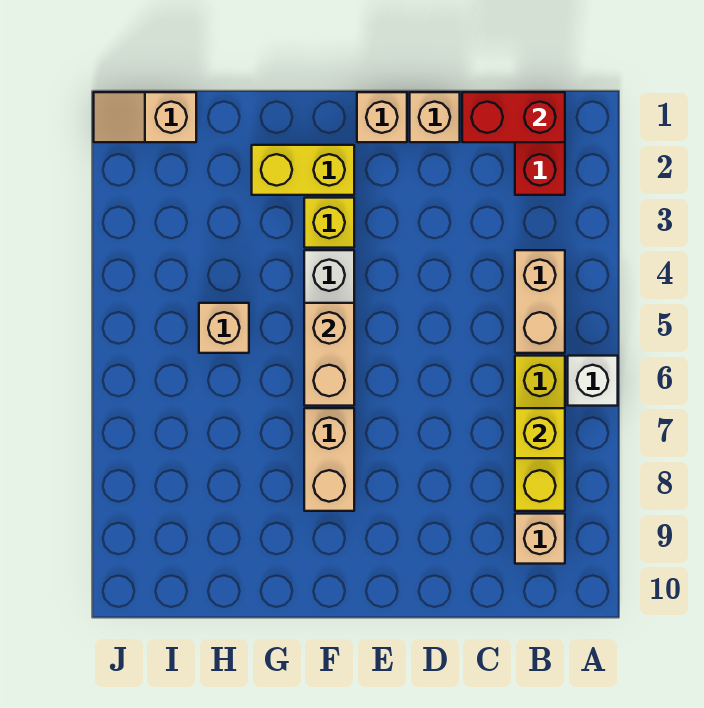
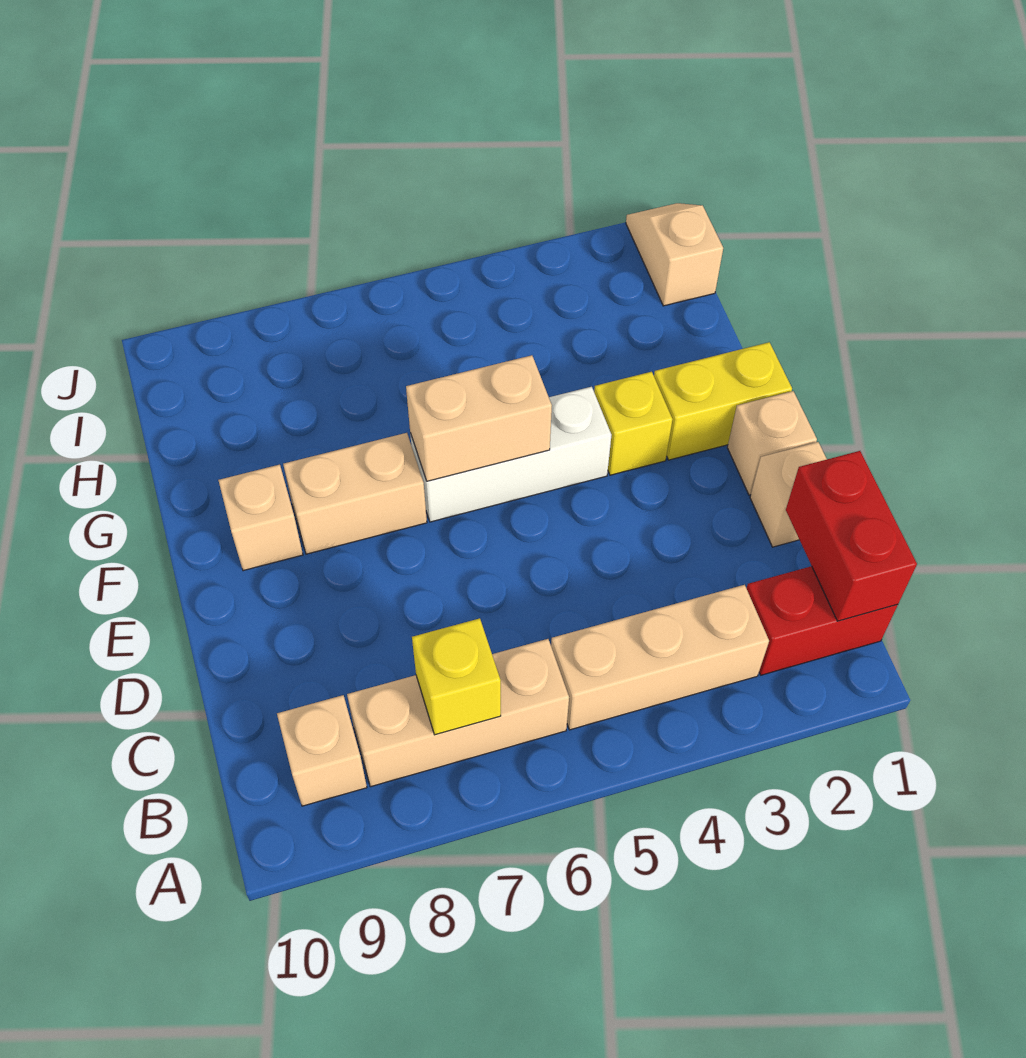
white 1x1 brick [568,356,618,406] -> none
tan 1x2 brick [515,250,565,353] -> tan 1x3 brick [551,585,769,730]
yellow 1x3 brick [515,356,565,511] -> tan 1x3 brick [347,639,569,787]
yellow 1x2 brick [252,145,354,195] -> yellow 1x2 brick turned to [654,342,792,460]
tan 1x1 brick [199,303,249,353] -> tan 1x1 brick moved to [218,465,303,571]

